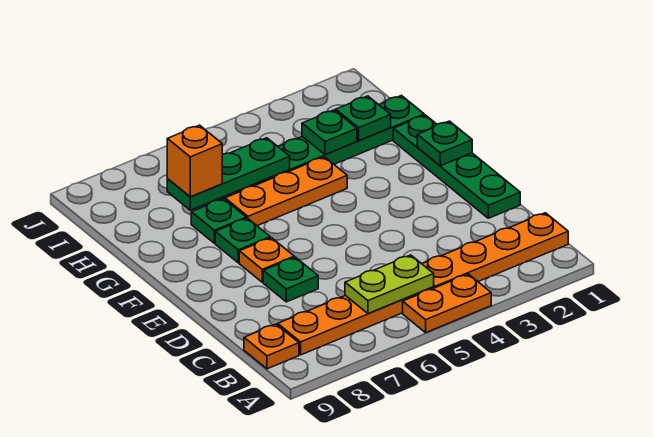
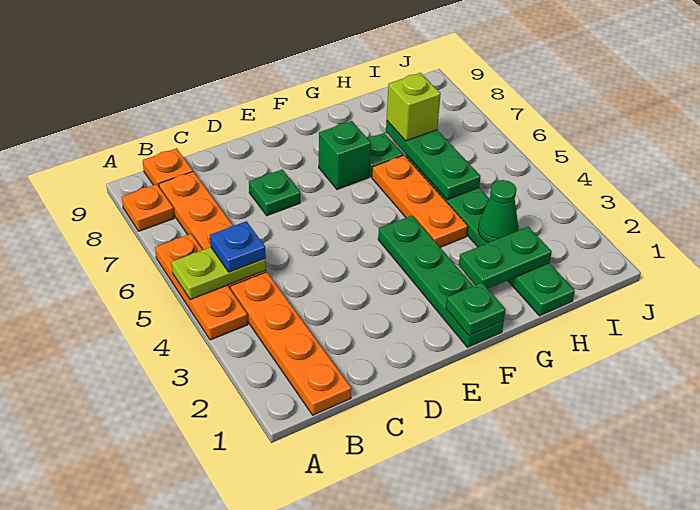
orange 1x2 plate [403,274,491,333] -> orange 1x3 plate [155,234,248,340]
lime 1x2 plate [345,255,434,314] -> lime 1x2 plate turned to [172,247,266,300]
none -> blue 1x1 plate [210,221,266,272]
green 1x4 plate [393,115,520,218] -> green 1x4 plate turned to [378,216,504,347]
orange 1x1 plate [239,238,294,282] -> orange 1x1 plate moved to [122,184,174,231]
green 1x1 plate [215,218,270,263] -> green 1x1 brick [319,121,371,189]
green 1x1 plate [336,96,391,140] -> green 1x2 plate [459,227,552,289]
green 1x1 plate [302,110,357,155] -> green 1x1 cone [478,180,518,243]
orange 1x1 brick [167,125,222,197] -> lime 1x1 brick [387,73,441,141]

